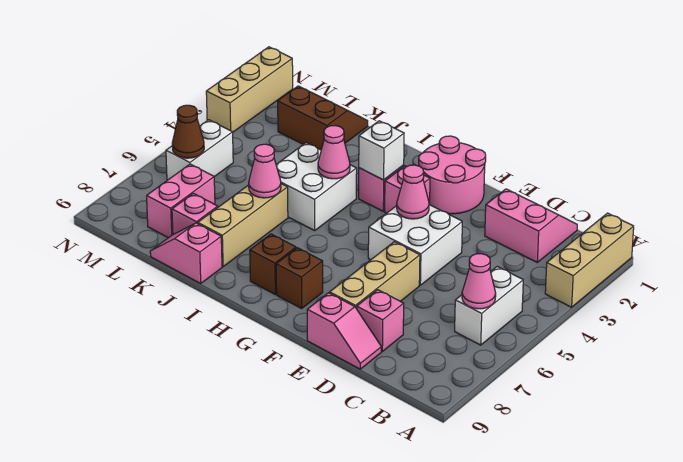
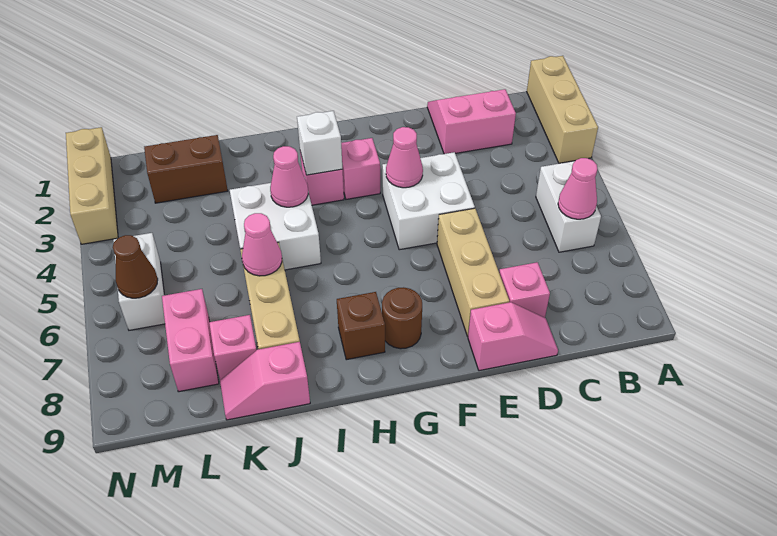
pink 2x2 round brick [419,136,486,214] -> none
brown 1x1 brick [276,248,323,308] -> brown 1x1 round brick [382,287,422,349]

